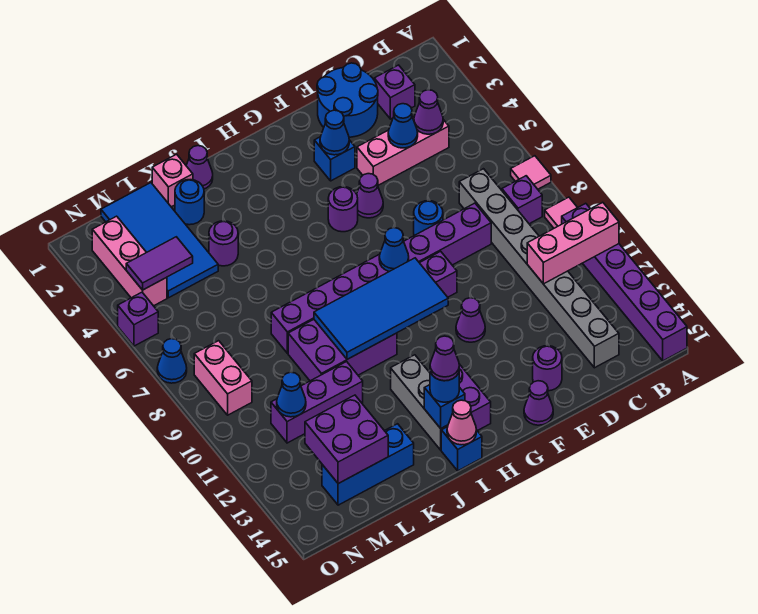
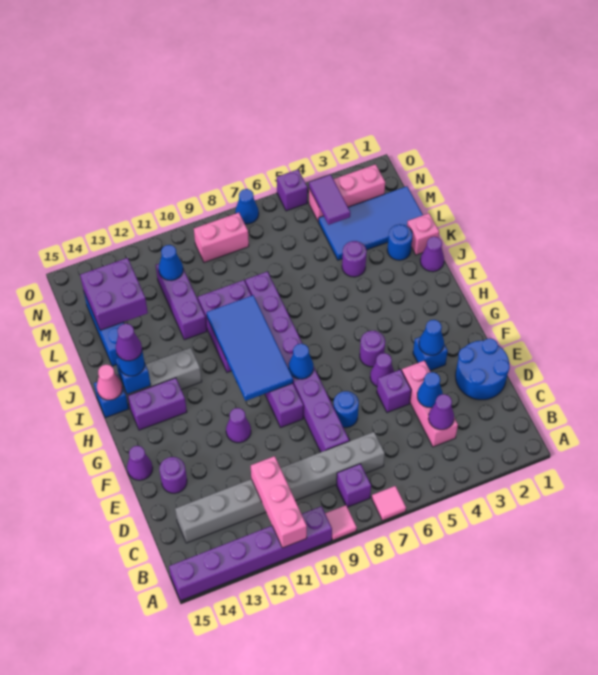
purple 1x1 brick [374,65,415,119] -> purple 1x1 brick moved to [377,370,411,413]

